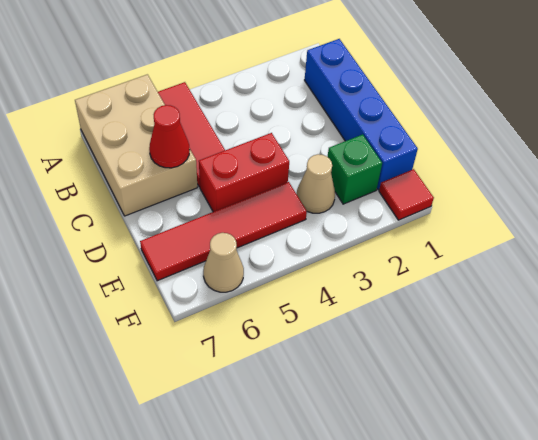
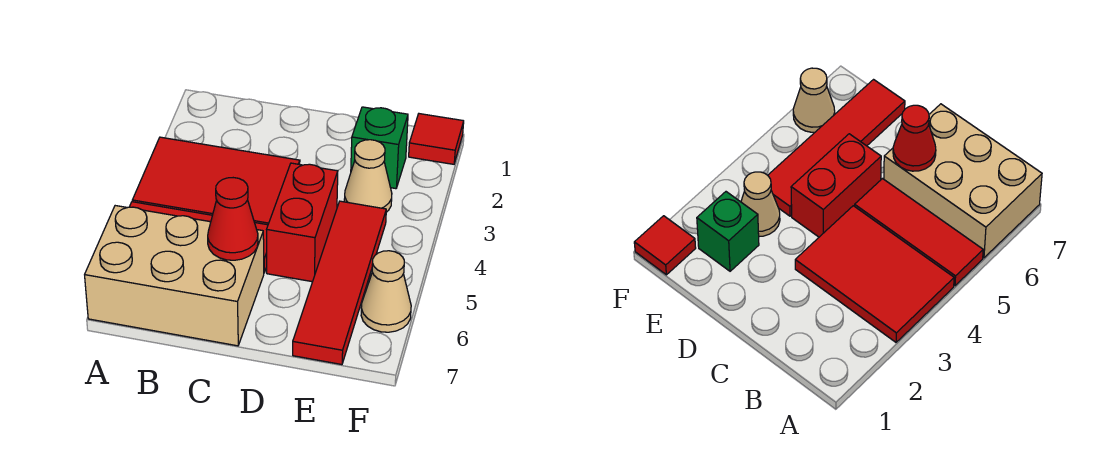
none -> red 2x3 tile [132,137,300,225]
blue 1x4 brick [305,39,418,190] -> none

